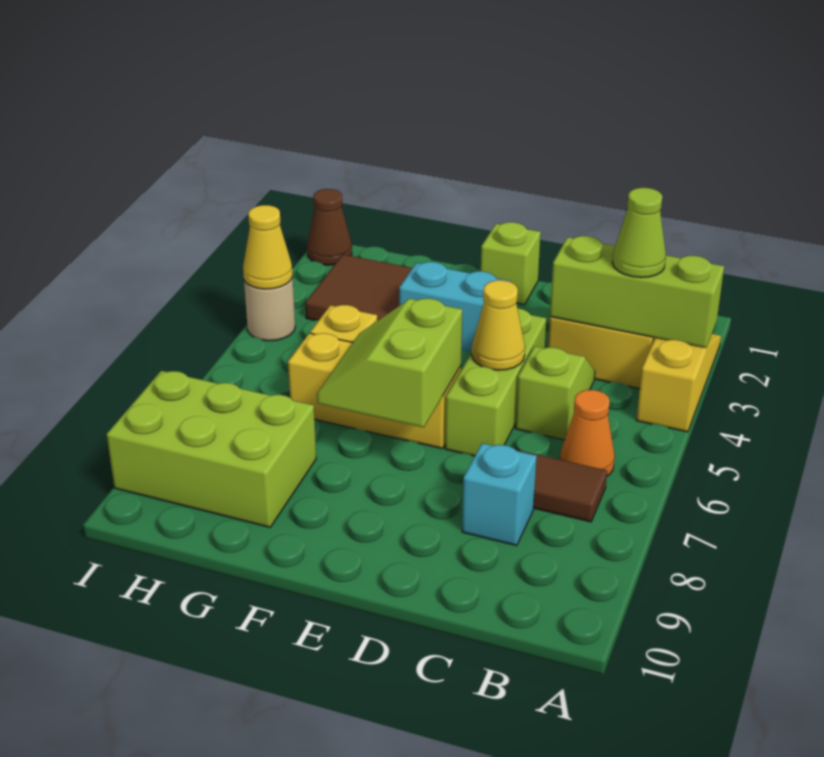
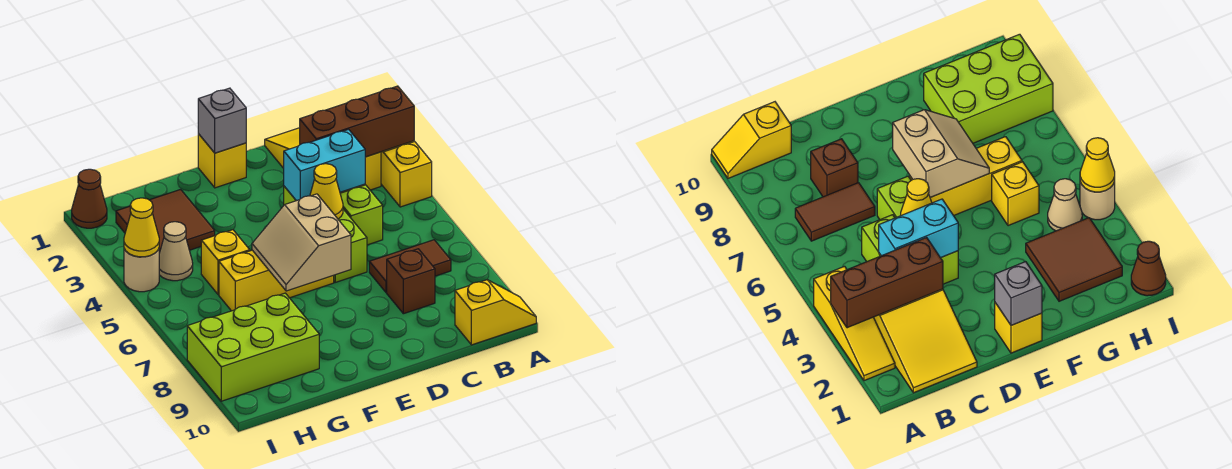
lime 1x3 brick [550,236,724,348] -> brown 1x3 brick [300,86,414,157]
none -> yellow 1x2 slope [455,280,536,345]
lime 1x1 cone [612,188,666,278] -> none
orange 1x1 cone [560,390,615,476] -> none
cyan 1x1 brick [462,443,537,546] -> brown 1x1 brick [387,249,435,314]
lime 1x1 brick [481,222,541,305] -> yellow 1x1 brick [198,134,246,188]
none -> grey 1x1 brick [198,88,246,153]
cyan 1x2 brick [399,262,511,352] -> cyan 1x2 brick moved to [284,130,365,201]
lime 2x2 slope [317,299,462,427] -> tan 2x2 slope [252,194,351,291]
none -> tan 1x1 cone [159,222,193,281]

